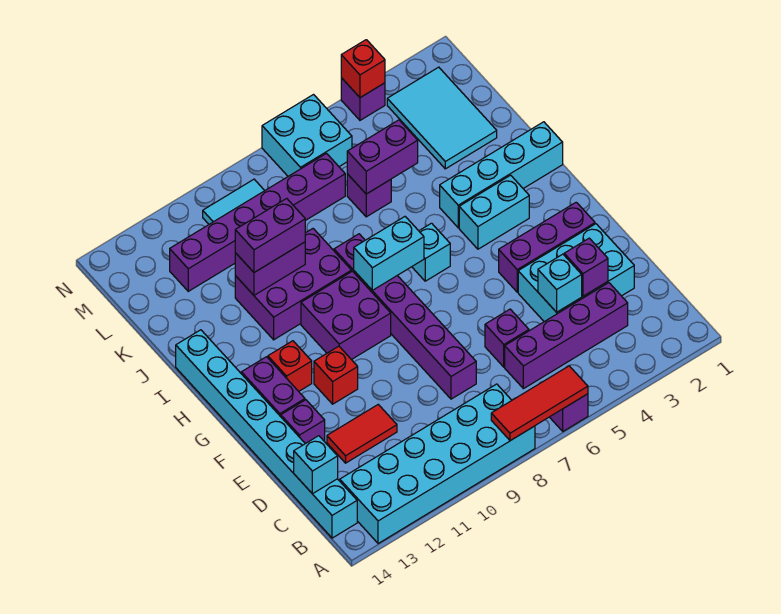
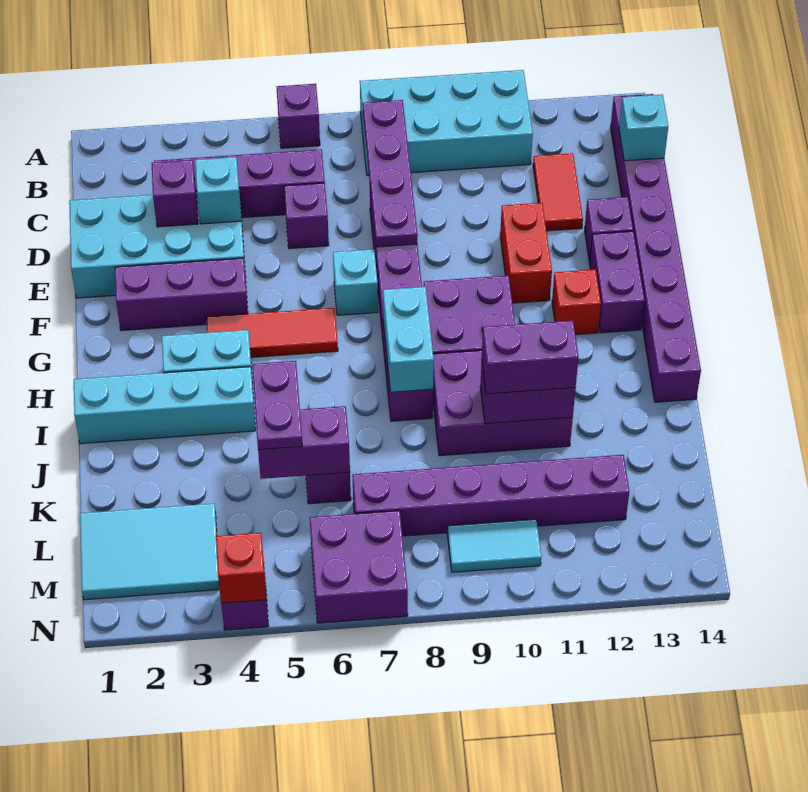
red 1x3 tile [491,366,588,441] -> red 1x3 tile moved to [206,308,338,357]
cyan 2x6 brick [340,384,535,544] -> cyan 2x4 brick [360,70,533,176]
none -> purple 1x4 plate [363,100,418,247]
cyan 1x8 brick [176,330,357,538] -> purple 1x8 brick [611,94,701,402]
cyan 2x3 brick [518,224,634,322] -> cyan 2x4 brick [69,192,246,298]
red 1x2 tile [327,405,397,463] -> red 1x2 tile turned to [533,153,583,231]
red 1x1 brick [314,346,358,404] -> red 1x2 brick [500,203,552,303]
cyan 1x1 brick [412,223,450,281] -> cyan 1x1 brick moved to [333,249,378,315]
cyan 1x2 brick [354,217,424,290] -> cyan 1x2 brick turned to [383,287,434,392]
none -> purple 1x2 plate [252,361,302,450]
cyan 2x3 tile [387,67,497,169] -> cyan 2x3 tile turned to [80,503,220,600]
cyan 2x2 brick [262,95,352,176] -> purple 2x2 brick [310,511,408,623]

